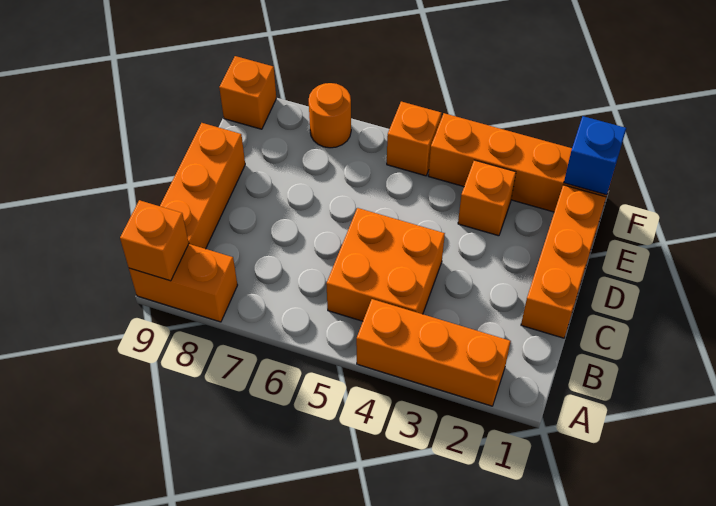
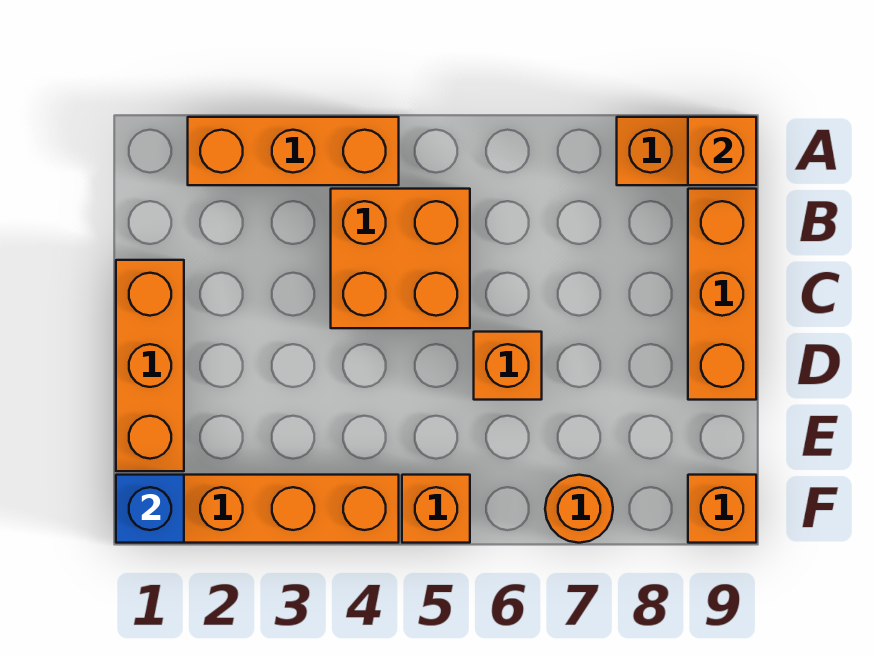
orange 1x1 brick [458,160,516,236] -> orange 1x1 brick moved to [474,332,542,400]

